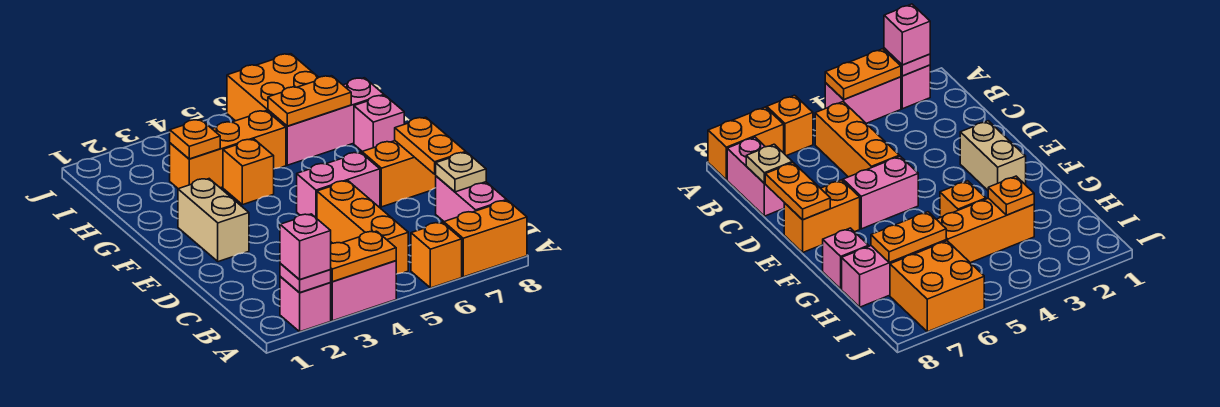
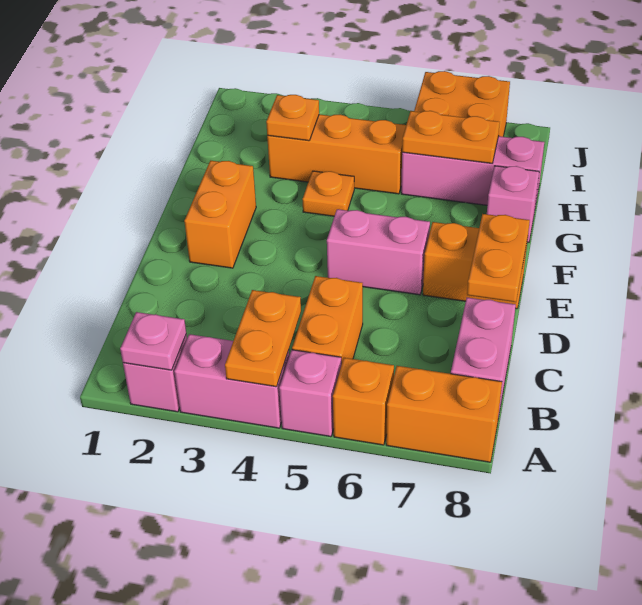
pink 1x1 brick [280,214,331,280] -> pink 1x1 brick moved to [279,350,341,437]
orange 1x2 plate [330,231,396,282] -> orange 1x2 plate turned to [225,290,301,387]
orange 1x3 brick [317,181,408,274] -> orange 1x2 brick [292,276,363,365]
tan 1x1 plate [436,152,486,192] -> none
tan 1x2 brick [178,179,249,262] -> orange 1x2 brick [184,161,256,268]
orange 1x1 brick [223,139,274,205] -> orange 1x1 plate [302,171,354,216]

